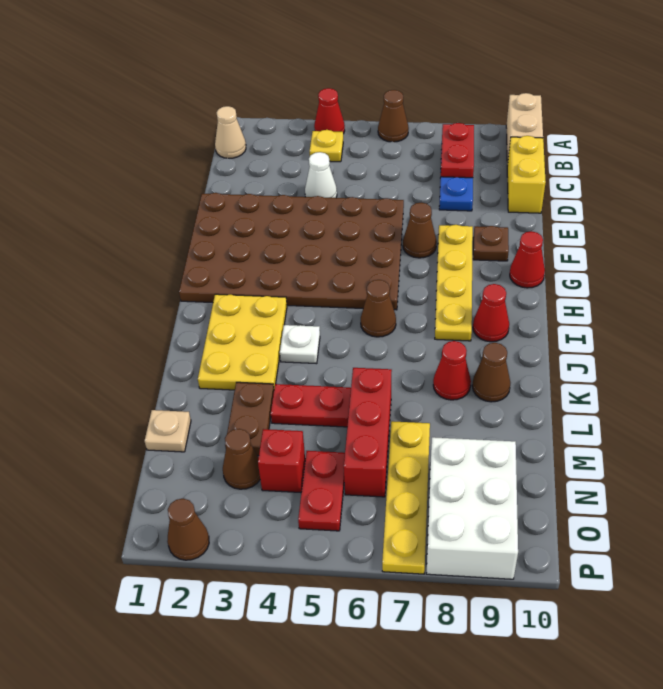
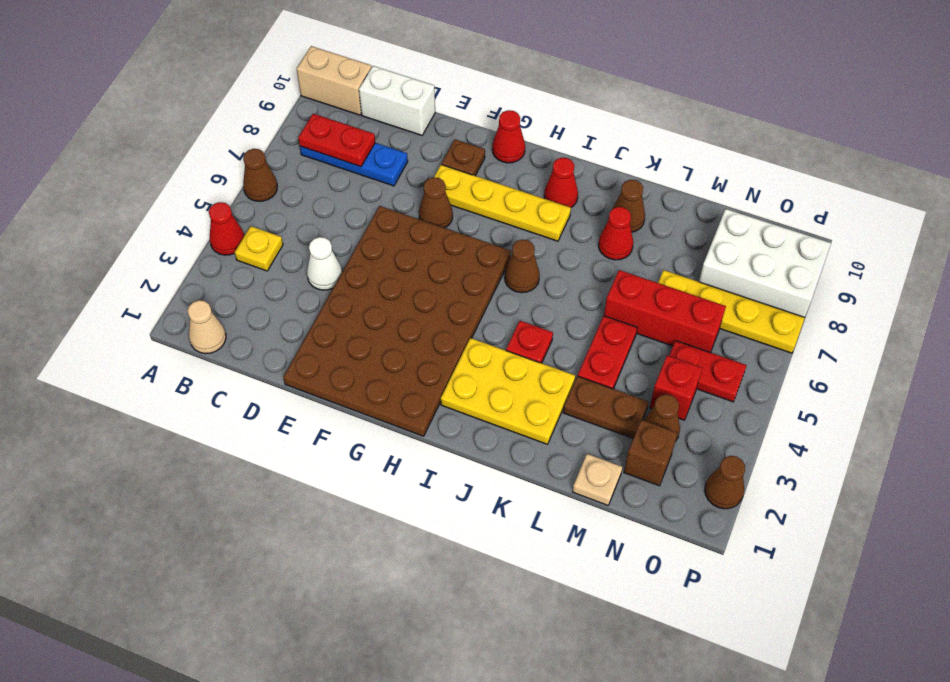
yellow 1x2 brick [507,136,546,213] -> white 1x2 brick [359,66,435,135]
white 1x1 plate [280,325,320,364] -> red 1x1 plate [506,321,553,363]
none -> brown 1x1 brick [624,420,677,486]

